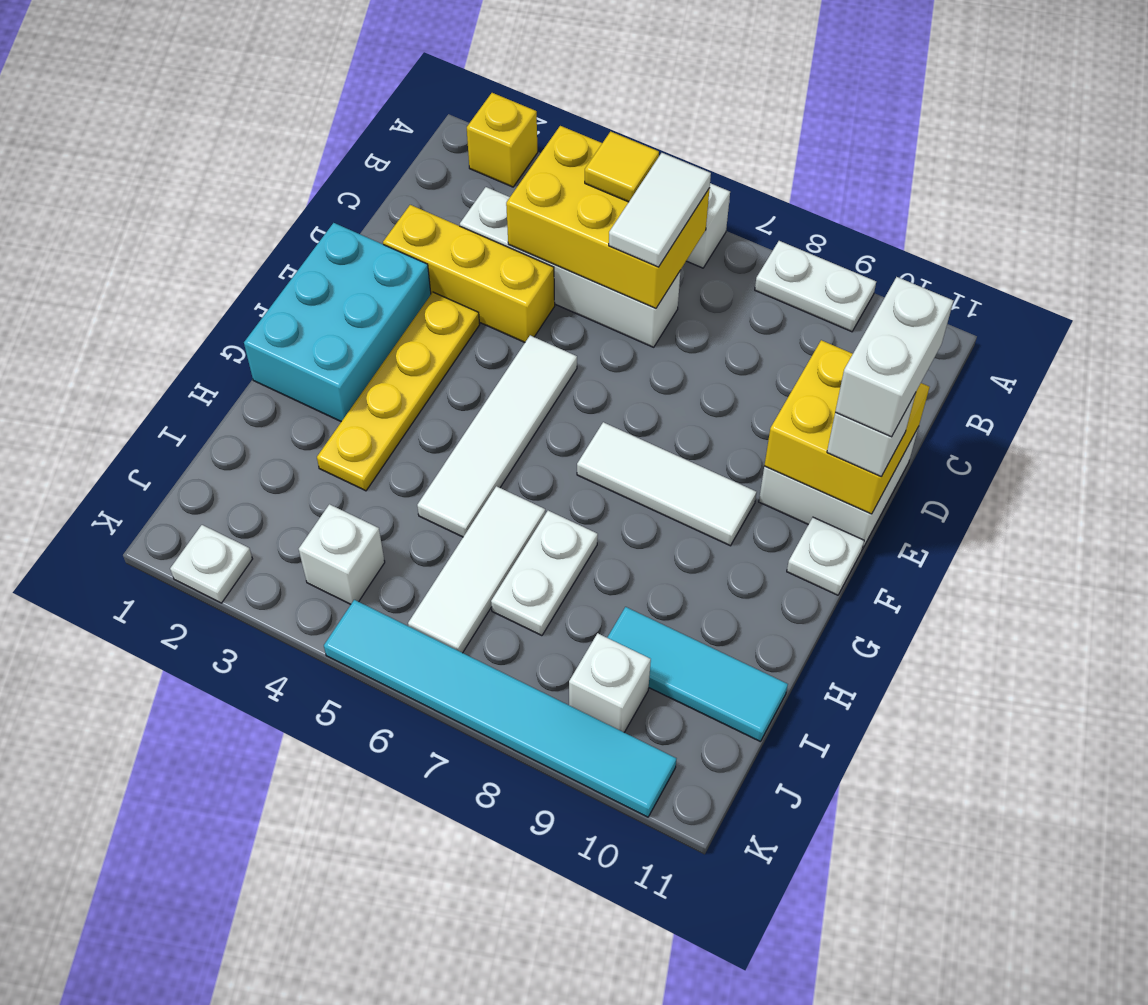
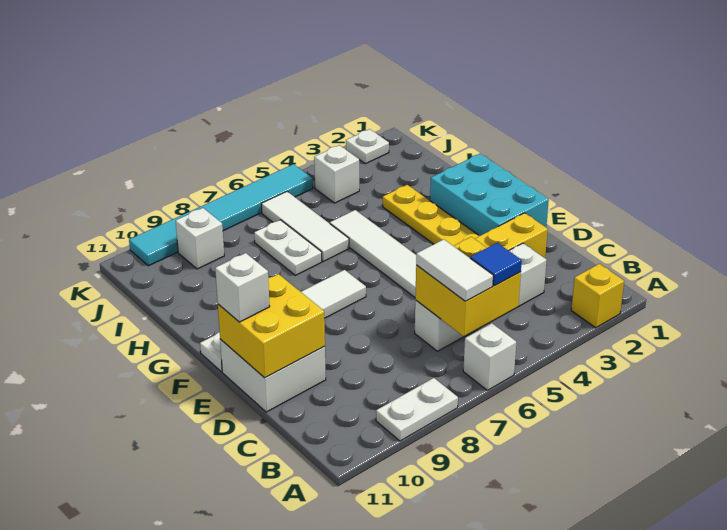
yellow 2x3 brick [506,126,710,309] -> yellow 2x2 brick [415,237,521,336]
yellow 1x1 tile [585,131,659,202] -> blue 1x1 tile [470,243,522,286]
white 1x2 brick [835,277,953,437] -> none
cyan 1x3 tile [607,607,788,741] -> none

